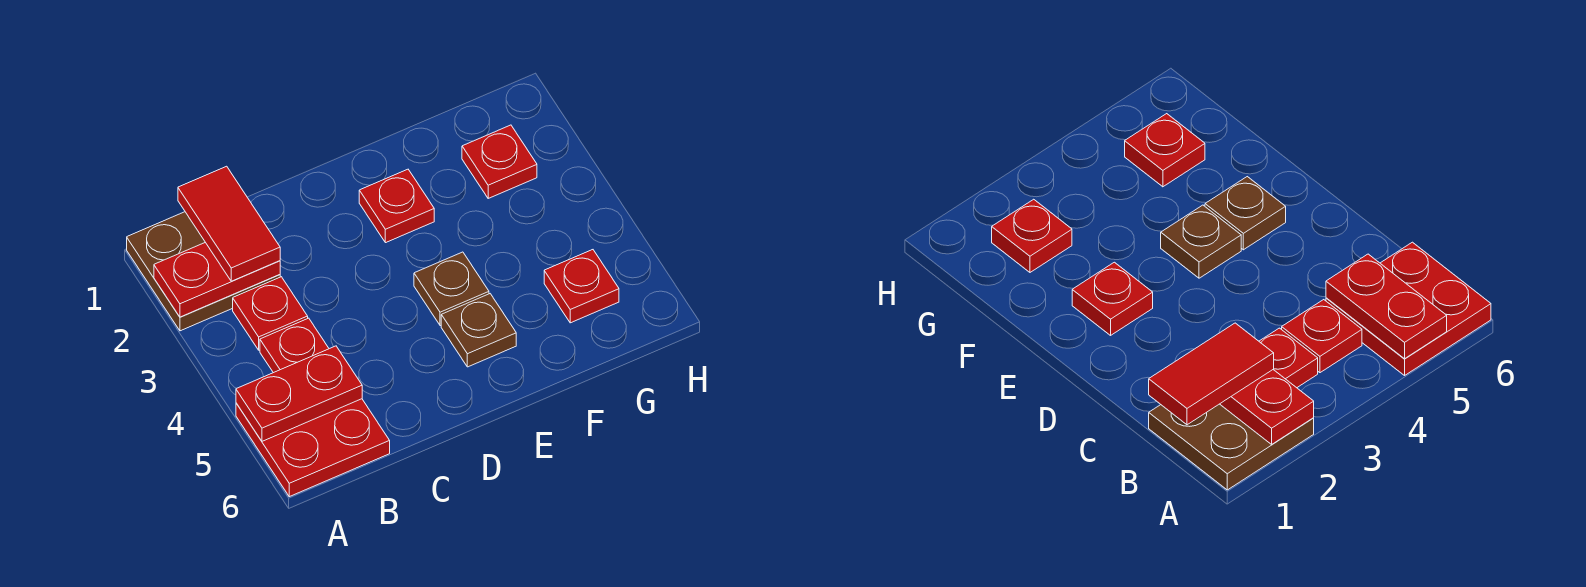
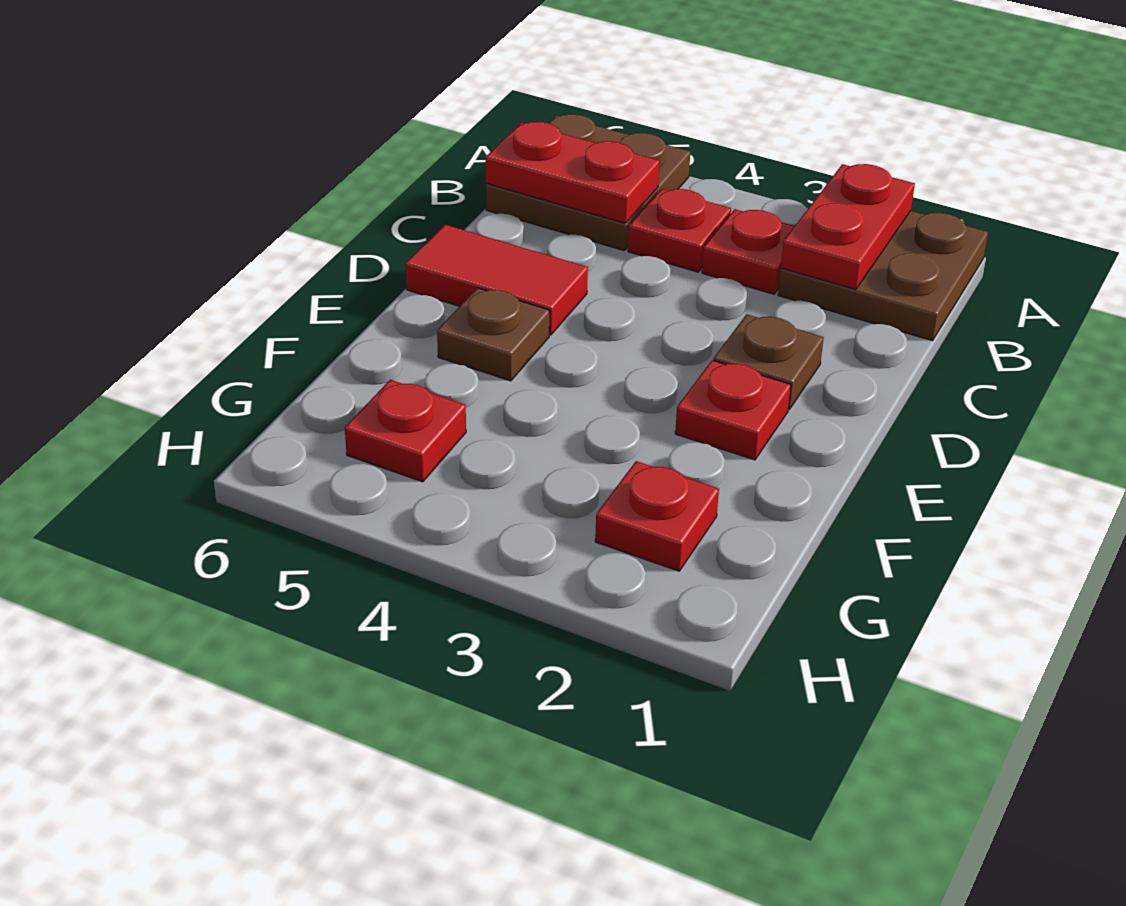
red 2x2 plate [236,399,390,497] -> brown 2x2 plate [486,114,690,251]
red 1x2 plate [236,346,362,441] -> red 1x2 plate turned to [486,122,660,223]
red 1x2 tile [178,166,280,281] -> red 1x2 tile moved to [406,225,588,335]
brown 1x1 plate [414,252,489,326] -> brown 1x1 plate moved to [714,314,824,409]

